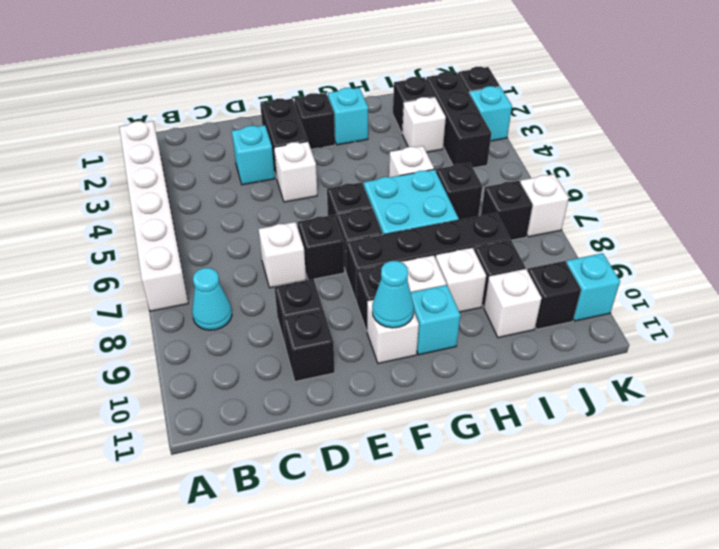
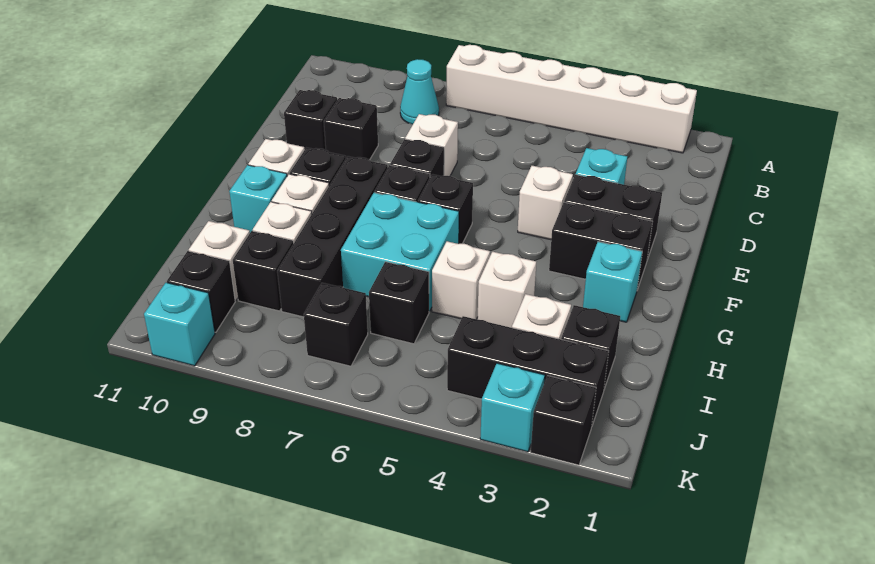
black 1x1 brick [294,93,335,149] -> black 1x2 brick [549,202,653,290]
cyan 1x1 cone [372,261,414,328] -> none
white 1x1 brick [520,174,569,237] -> white 1x1 brick moved to [477,252,536,328]

